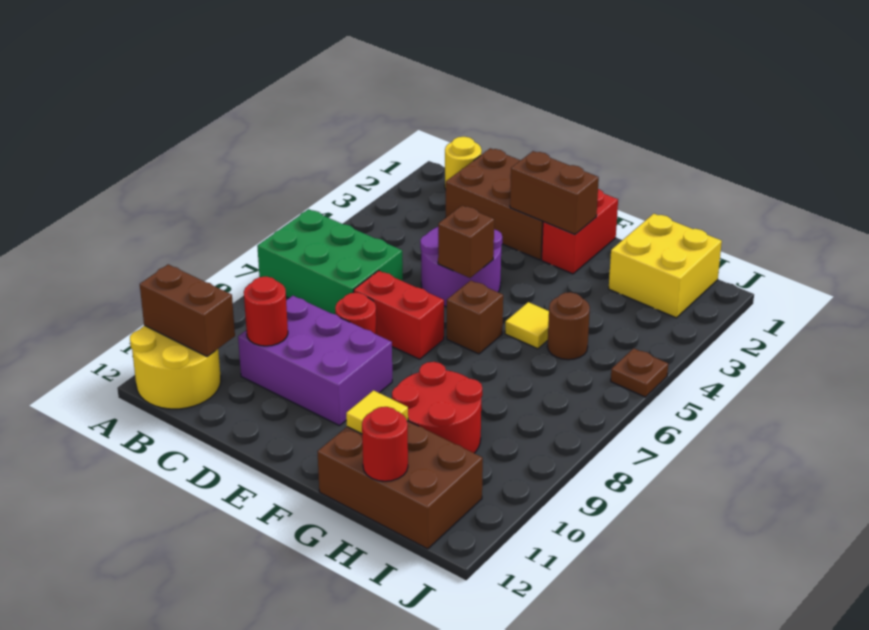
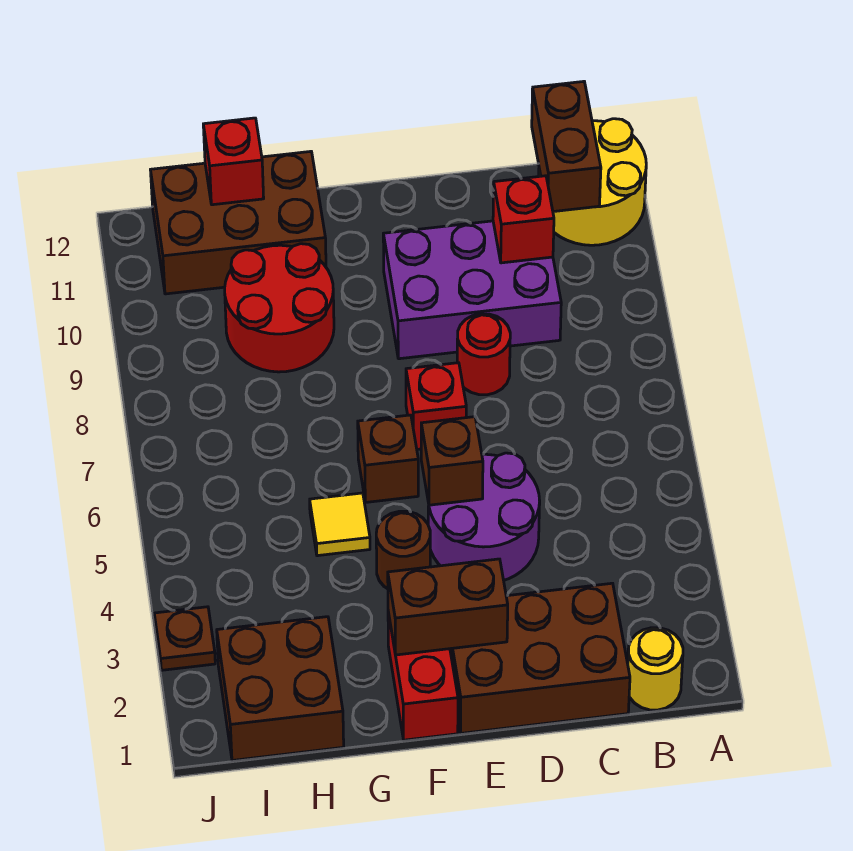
green 2x3 brick [257,209,403,314] -> none
brown 1x2 brick [140,264,235,357] -> brown 1x2 brick turned to [532,81,601,212]
red 1x1 round brick [244,277,288,346] -> red 1x1 brick [493,176,554,263]
red 1x2 brick [354,271,444,359] -> red 1x1 brick [406,363,466,449]
yellow 1x1 tile [346,390,408,434] -> none
yellow 2x2 brick [609,214,722,318] -> brown 2x2 brick [217,617,344,760]
brown 1x1 round brick [547,292,590,360] -> brown 1x1 round brick moved to [376,511,430,589]
red 1x1 round brick [362,407,408,481] -> red 1x1 brick [203,118,264,205]
brown 1x1 plate [611,348,668,397] -> brown 1x1 plate moved to [154,607,215,670]

